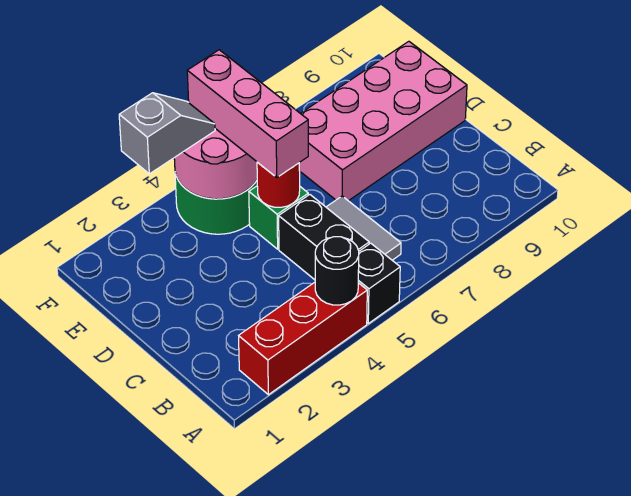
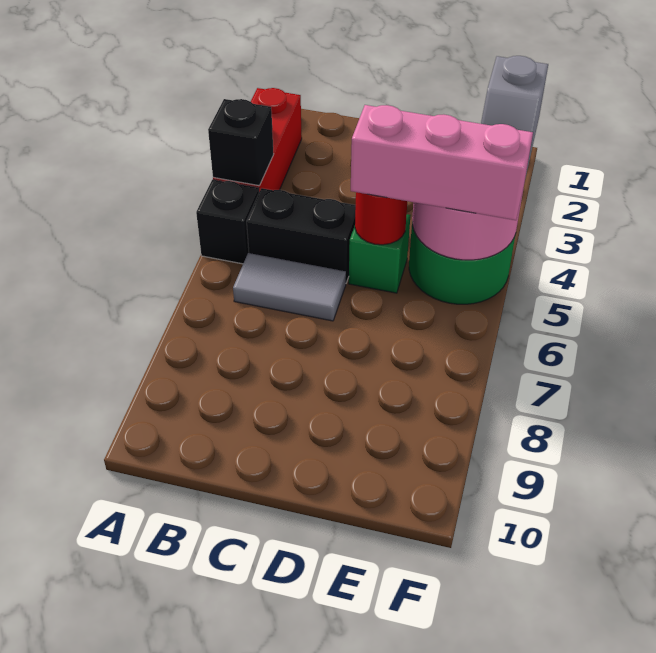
black 1x1 round brick [315,237,359,305] -> black 1x1 brick [208,99,274,186]
pink 2x4 brick [299,41,467,201] -> none

